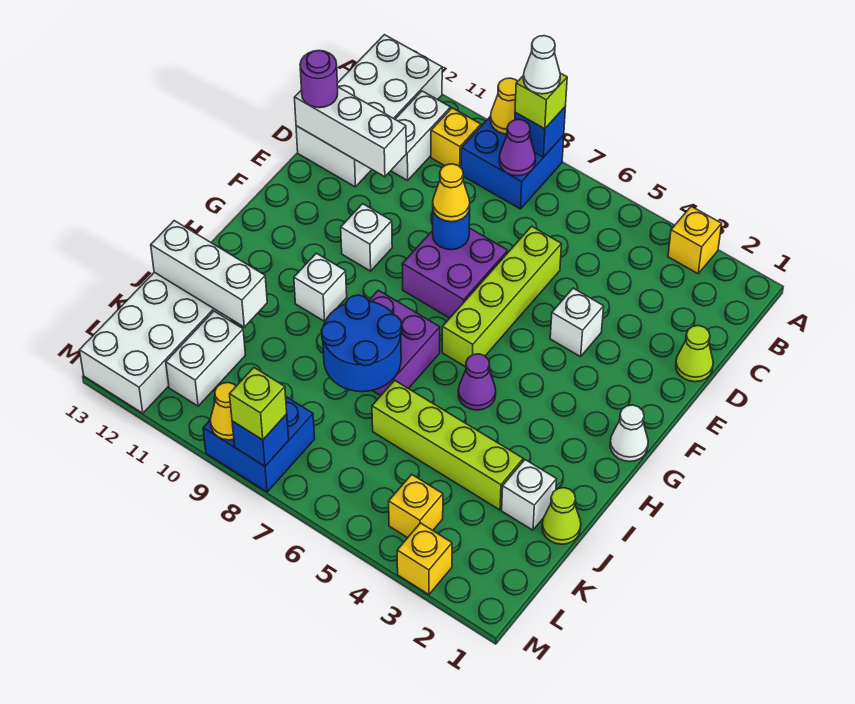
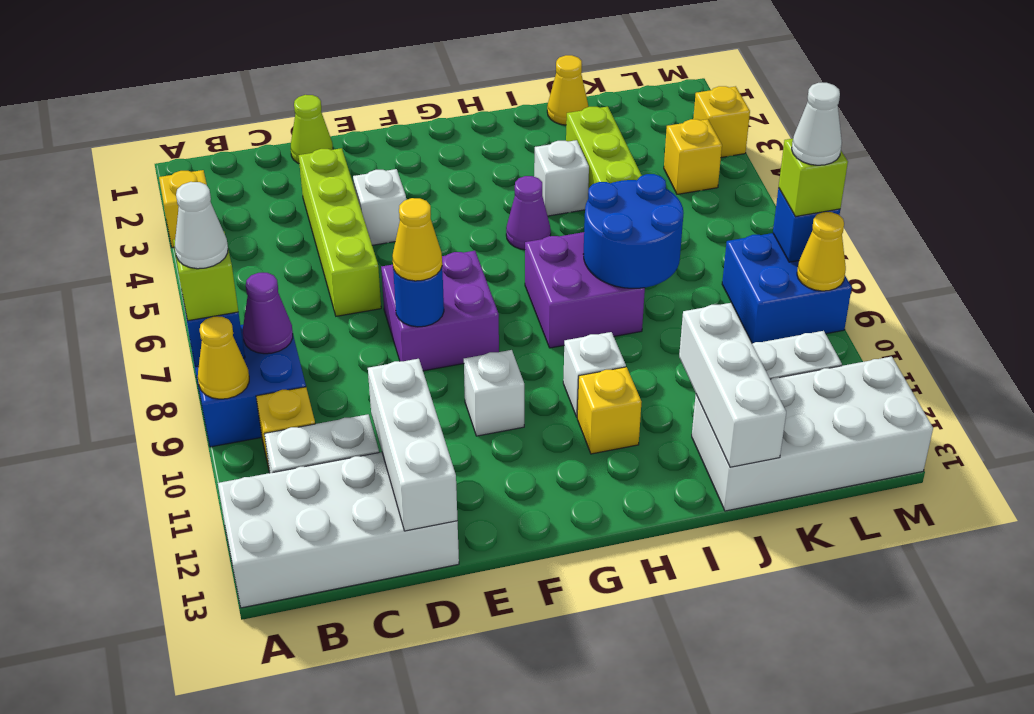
lime 1x4 brick [442,226,561,367] -> lime 1x4 brick turned to [299,148,381,316]
purple 1x1 round brick [300,51,338,108] -> none
white 1x1 cone [610,405,648,462] -> white 1x1 cone moved to [792,83,842,165]
none -> yellow 1x1 brick [577,367,641,454]
lime 1x1 cone [542,488,581,544] -> yellow 1x1 cone [547,55,589,125]
white 1x1 brick [502,460,557,530] -> white 1x1 brick moved to [534,140,589,216]

